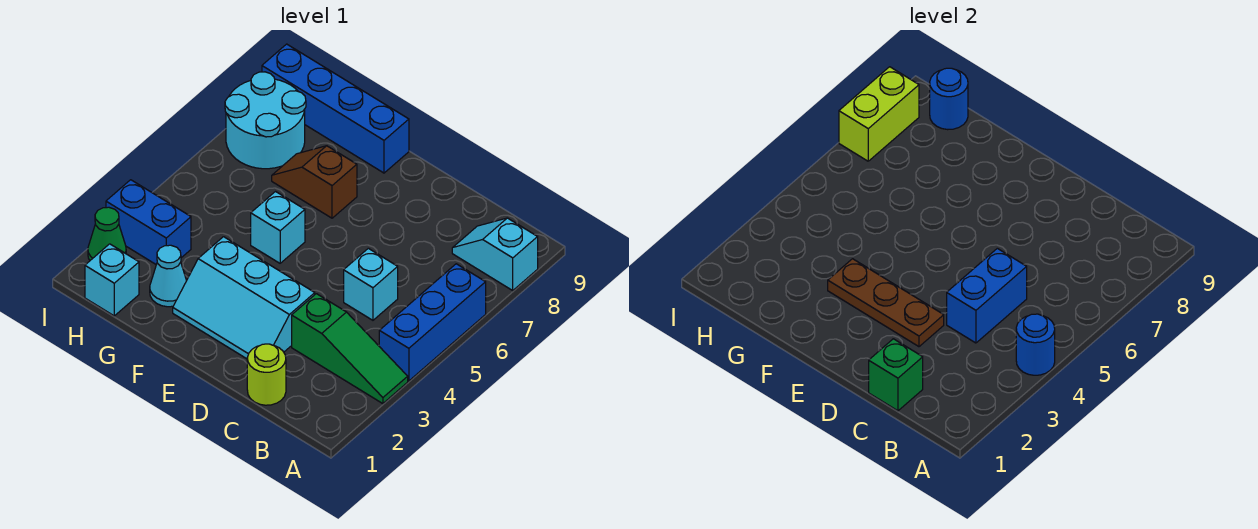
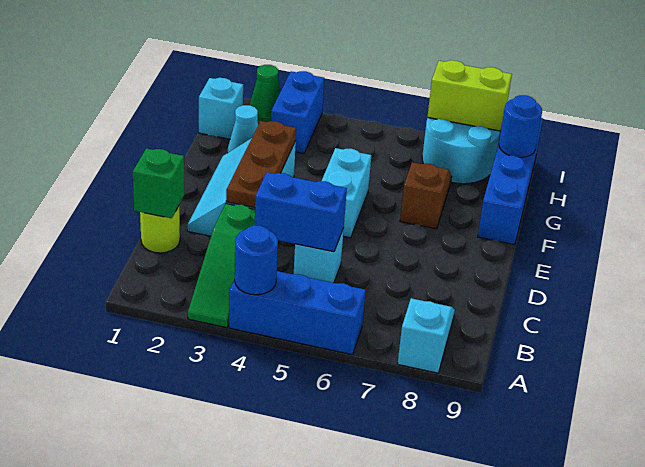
cyan 1x1 brick [251,192,305,263] -> cyan 1x2 brick [322,148,371,238]

